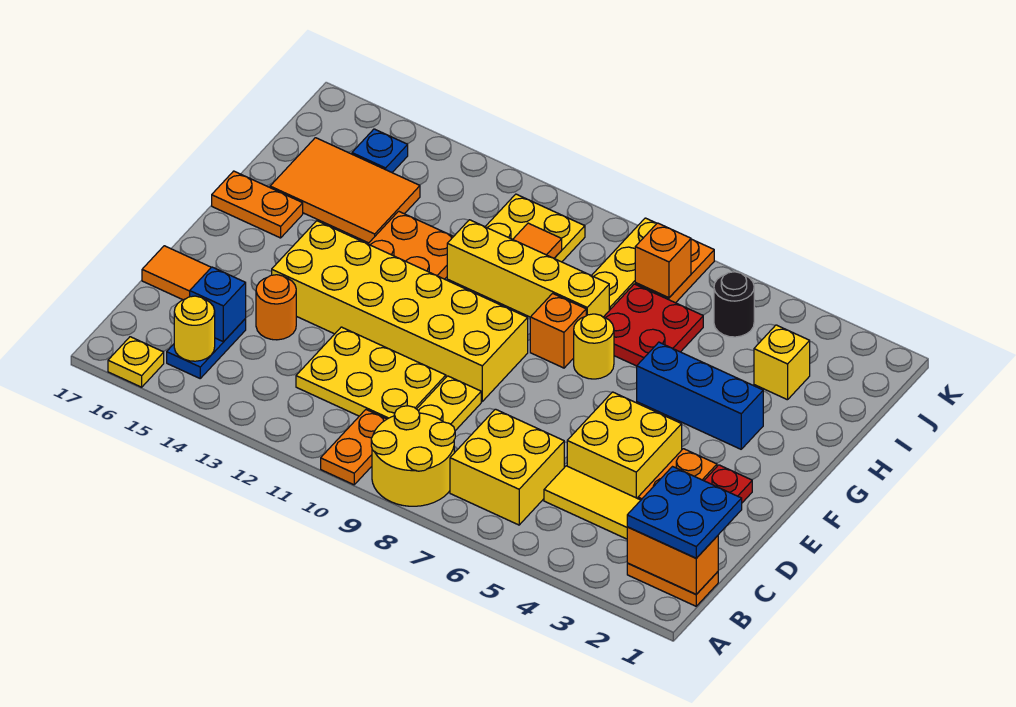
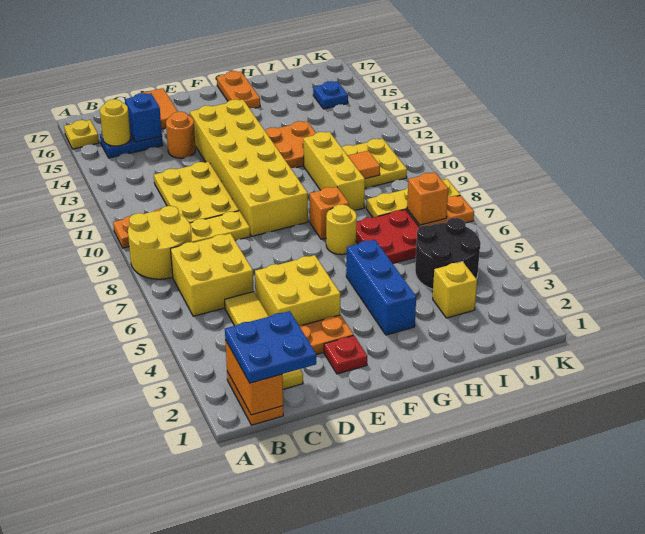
yellow 1x4 brick [447,220,609,317] -> yellow 1x3 brick [303,132,365,210]
orange 2x3 tile [270,138,420,243] -> none
black 1x1 round brick [714,272,754,337] -> black 2x2 round brick [415,218,481,289]

